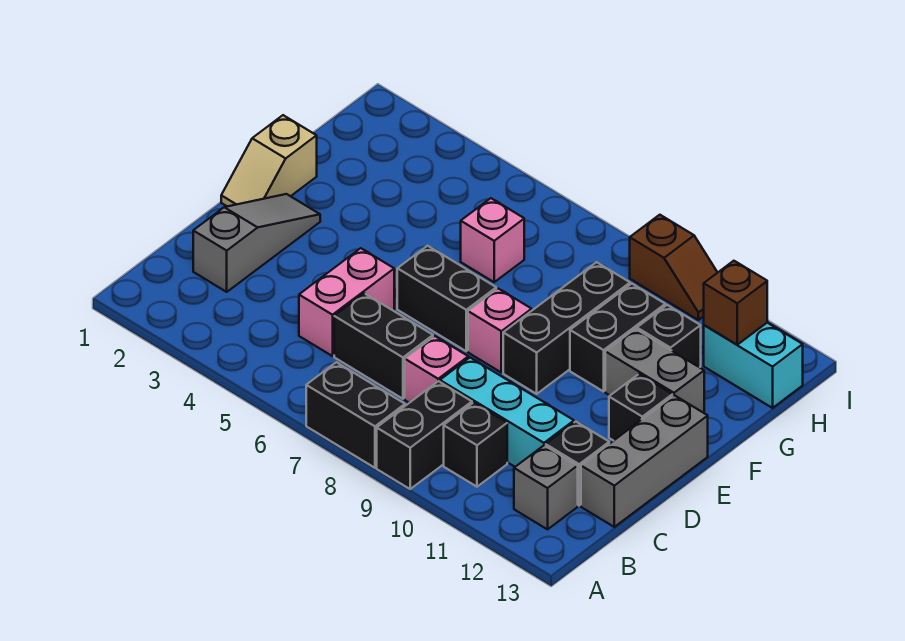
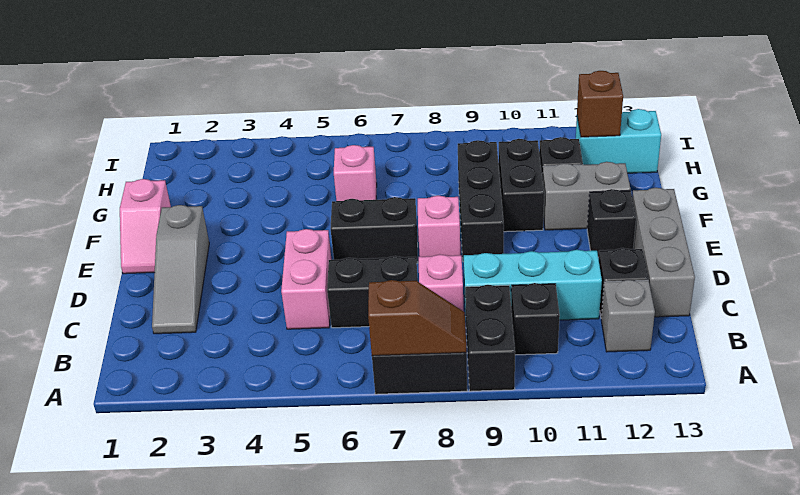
grey 1x3 slope [193,194,320,292] -> grey 1x3 slope turned to [152,205,209,334]
tan 1x2 slope [221,115,317,206] -> pink 1x2 slope [120,179,171,274]
brown 1x2 slope [630,215,718,320] -> brown 1x2 slope moved to [368,280,466,356]

